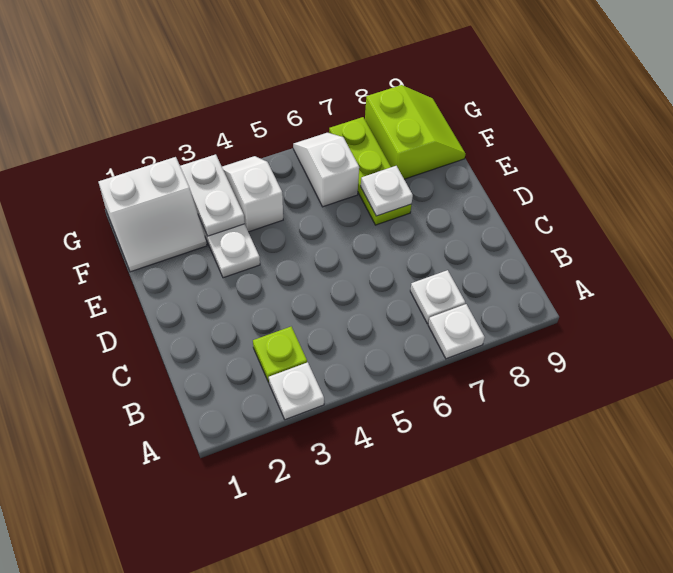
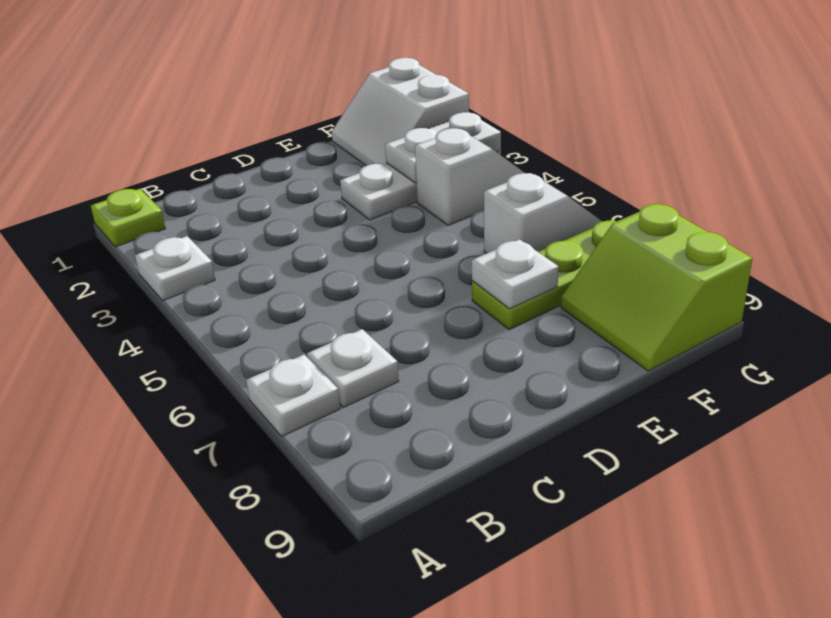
lime 1x1 plate [253,327,307,382] -> lime 1x1 plate moved to [91,189,165,247]
lime 2x2 slope [365,85,465,179] -> lime 2x2 slope turned to [561,203,752,371]

